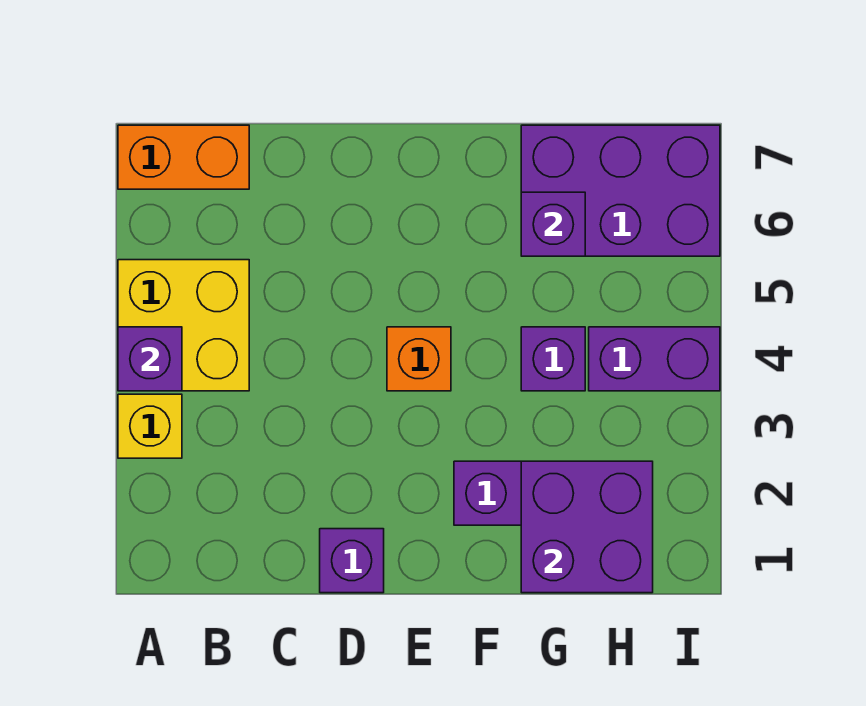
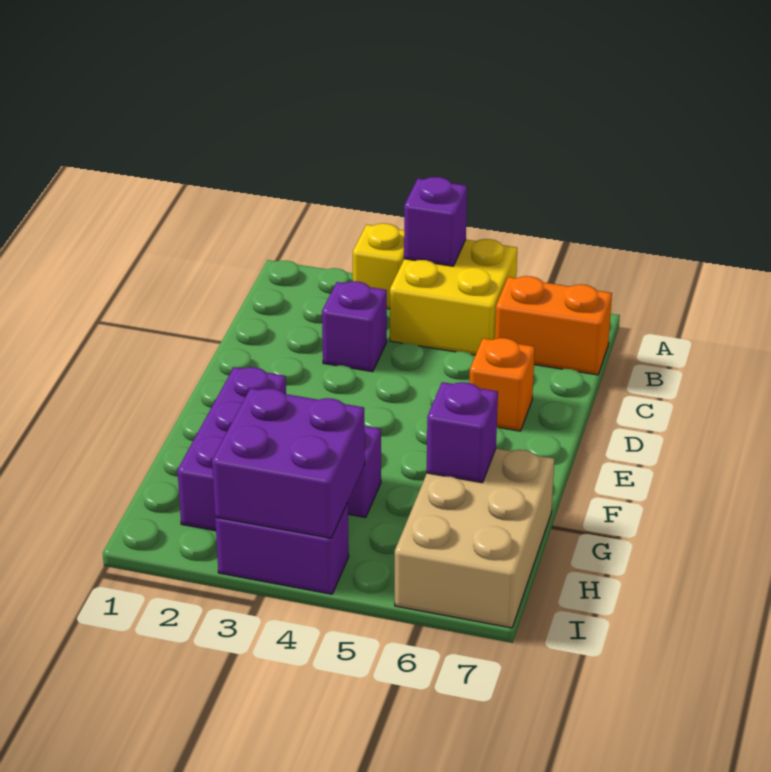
orange 1x2 brick [118,125,249,189] -> orange 1x2 brick turned to [495,276,612,375]
purple 1x1 brick [320,529,384,593] -> purple 1x1 brick moved to [322,281,387,372]
orange 1x1 brick [387,327,451,391] -> orange 1x1 brick moved to [470,338,535,431]
purple 2x2 brick [521,461,653,593] -> purple 2x2 brick moved to [212,388,365,538]
purple 2x3 brick [521,125,720,256] -> tan 2x3 brick [395,449,554,628]
purple 1x2 brick [589,327,720,391] -> purple 1x2 brick turned to [215,503,349,594]

